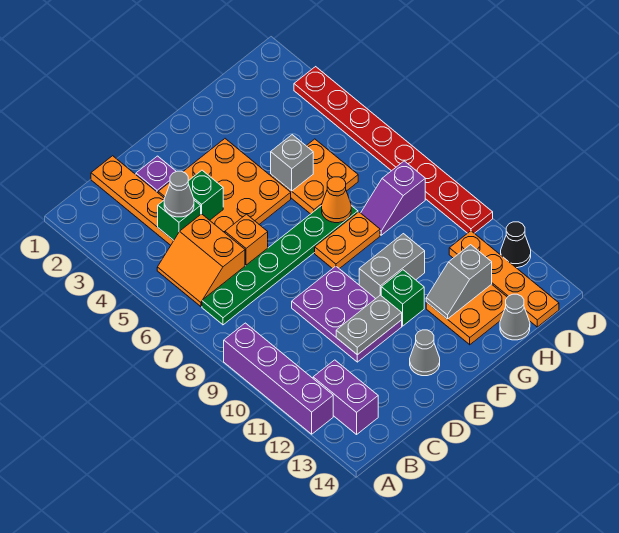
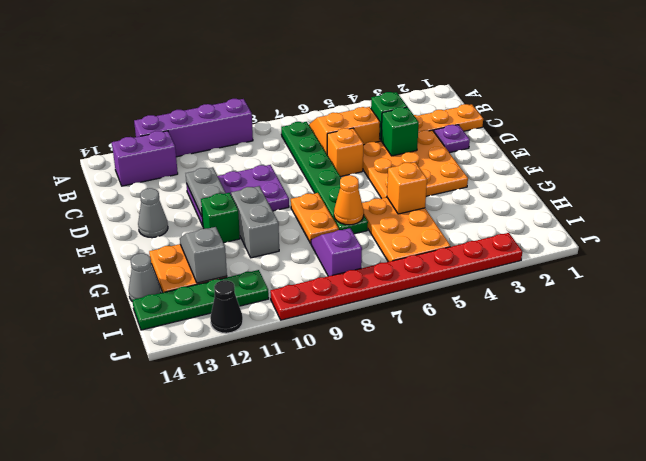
grey 1x1 cone [164,171,194,217] -> none
orange 2x2 plate [271,139,358,214] -> orange 2x3 plate [362,197,451,262]
grey 1x1 brick [271,135,313,191] -> orange 1x1 brick [387,162,427,214]
orange 1x4 plate [449,231,559,327] -> green 1x4 plate [132,270,269,330]

